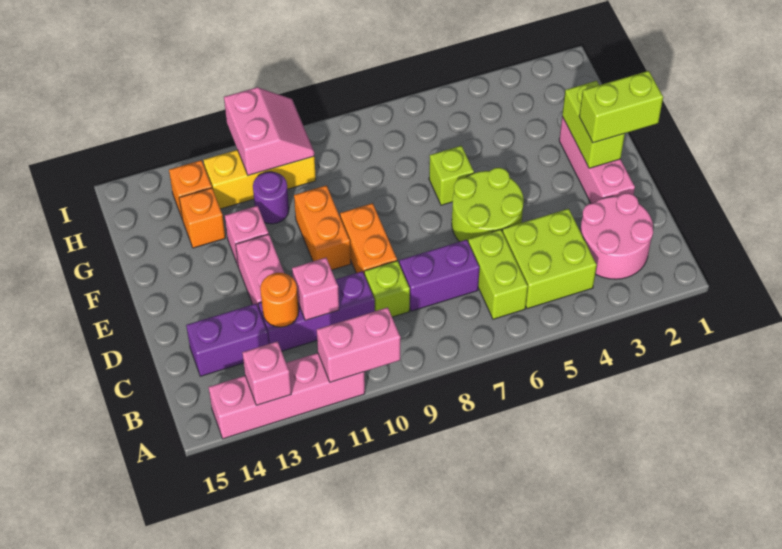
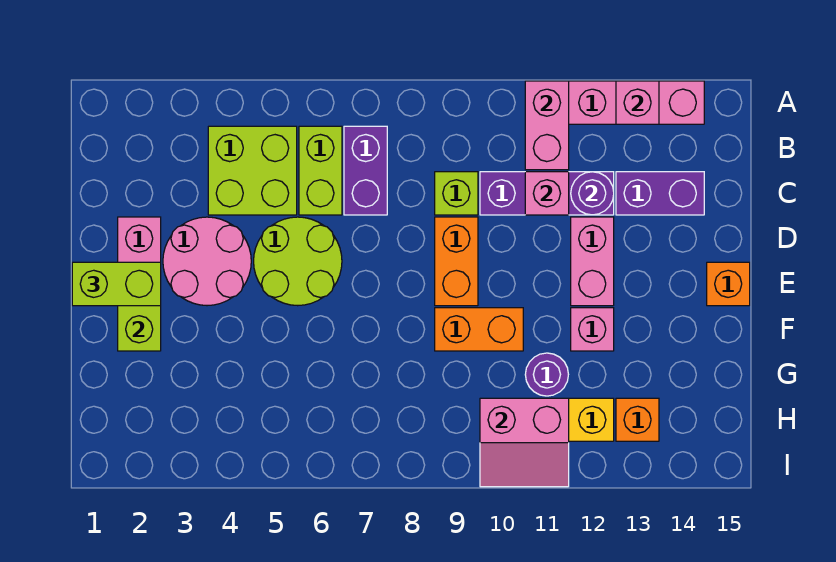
pink 1x2 brick [317,307,401,382] -> pink 1x2 brick turned to [525,81,569,170]
pink 2x2 round brick [580,193,653,279] -> pink 2x2 round brick moved to [163,217,251,306]
purple 1x2 brick [399,240,479,311] -> purple 1x2 brick turned to [344,126,387,215]
orange 1x1 round brick [260,273,299,327] -> purple 1x1 round brick [571,172,614,215]
orange 1x2 brick [294,186,351,270] -> orange 1x2 brick turned to [435,308,523,351]
lime 1x1 brick [429,146,474,205] -> none
orange 1x1 brick [179,188,225,248] -> orange 1x1 brick moved to [707,262,750,306]
pink 2x2 slope [224,87,314,175] -> pink 2x2 slope turned to [480,398,569,487]

